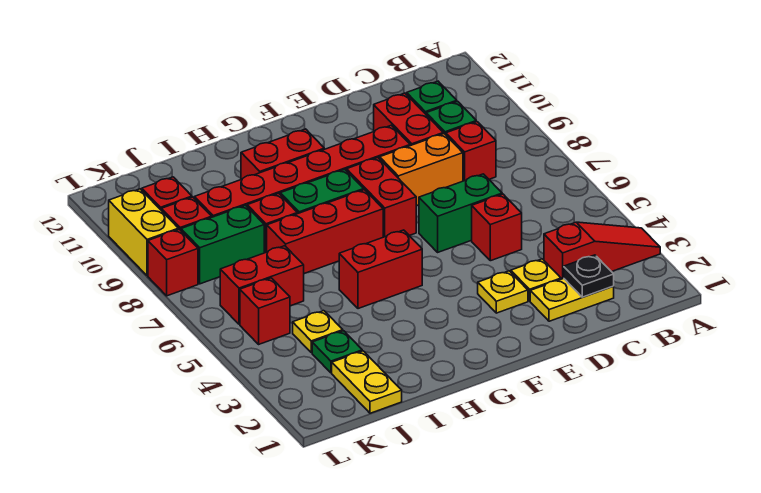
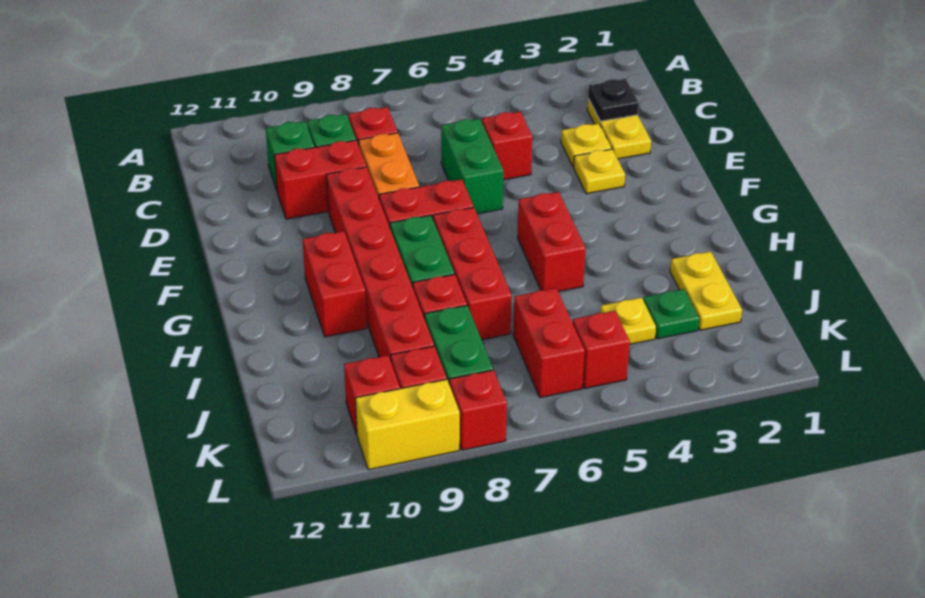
red 1x3 slope [544,222,660,279] -> none
yellow 1x2 plate [332,351,402,413] -> yellow 1x2 plate turned to [670,251,742,330]

